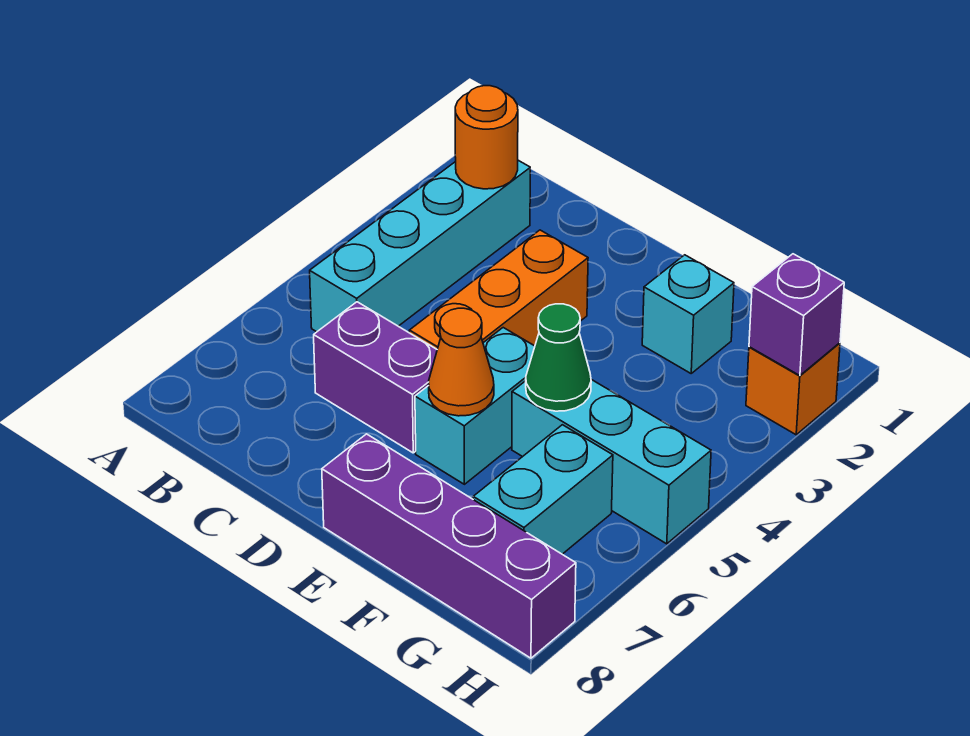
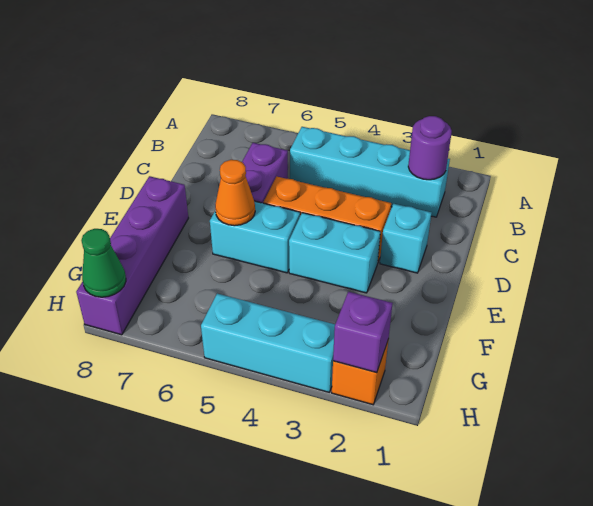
orange 1x1 round brick [455,86,518,189] -> purple 1x1 round brick [408,116,452,180]
cyan 1x1 brick [642,255,734,373] -> cyan 1x1 brick moved to [380,204,431,273]
cyan 1x3 brick [512,380,711,544] -> cyan 1x3 brick turned to [201,293,335,392]
green 1x1 cone [526,304,591,411] -> green 1x1 cone moved to [81,229,126,297]
cyan 1x2 brick [473,425,613,554] -> cyan 1x2 brick moved to [289,213,380,293]

